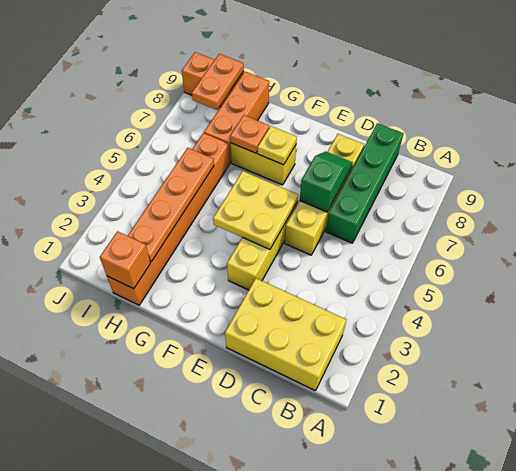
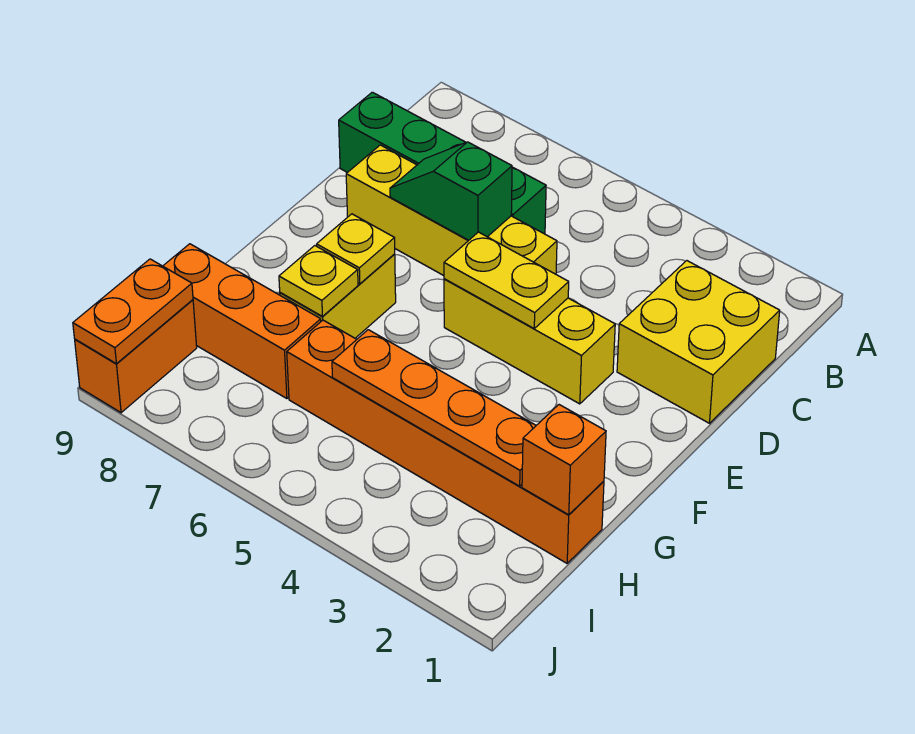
yellow 2x3 brick [225,278,346,391] -> yellow 2x2 brick [617,261,780,423]
yellow 2x2 plate [213,171,298,249] -> yellow 1x2 plate [444,232,569,328]
orange 1x1 plate [230,115,269,153] -> yellow 1x1 plate [279,246,358,316]
orange 1x2 plate [192,54,244,110] -> orange 1x2 plate turned to [73,259,193,364]

